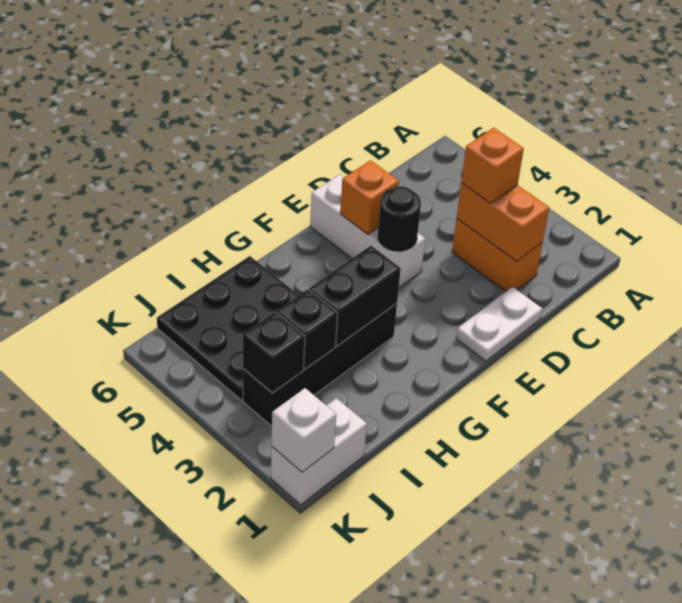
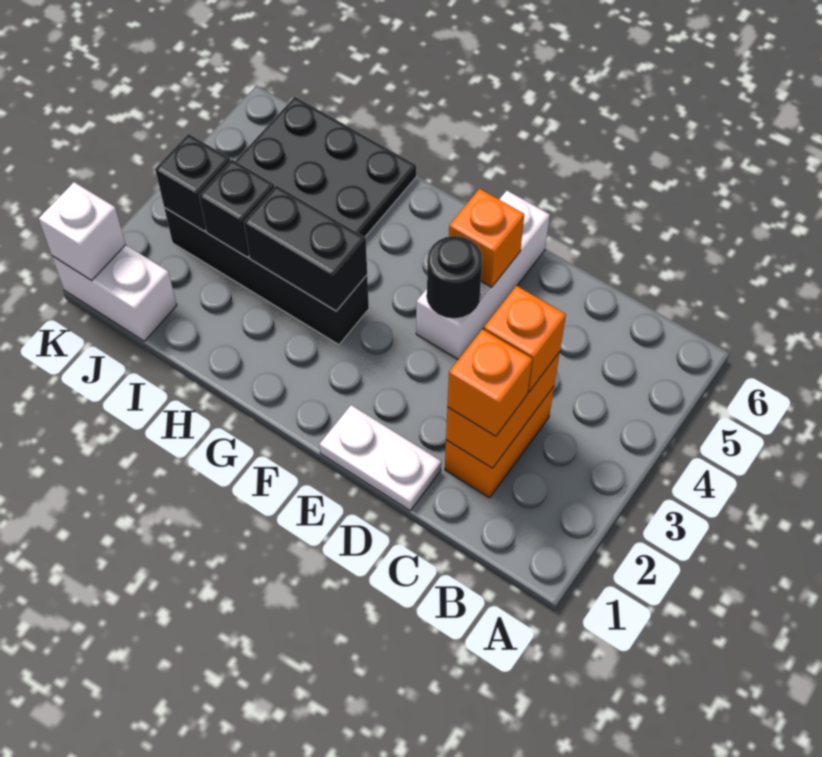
none -> orange 1x1 brick [447,329,532,436]

